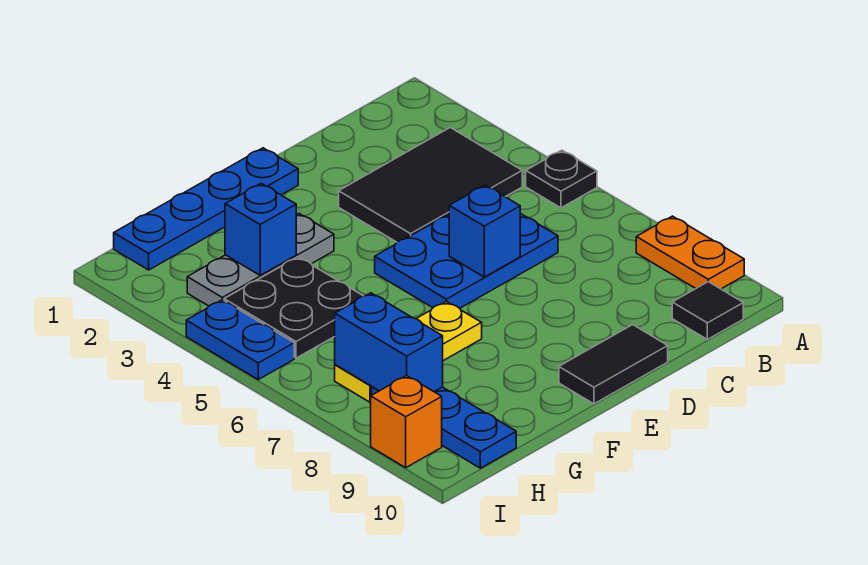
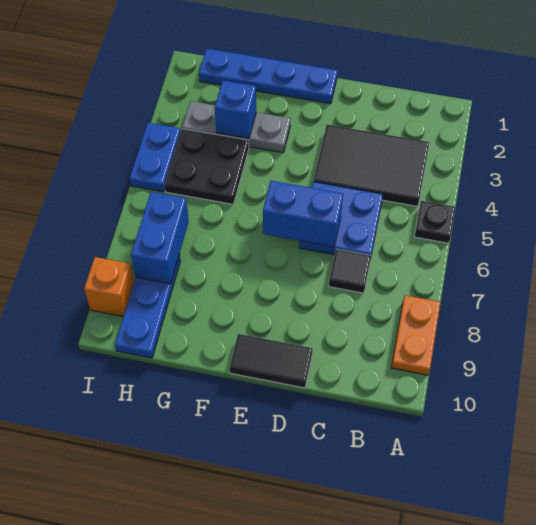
black 1x1 tile [672,282,743,339] -> black 1x1 tile moved to [329,249,371,293]
blue 2x3 plate [375,213,558,308] -> blue 2x2 plate [299,182,383,255]
blue 1x1 brick [449,185,520,277] -> blue 1x2 brick [263,181,343,247]
yellow 1x3 plate [335,301,482,402] -> none

